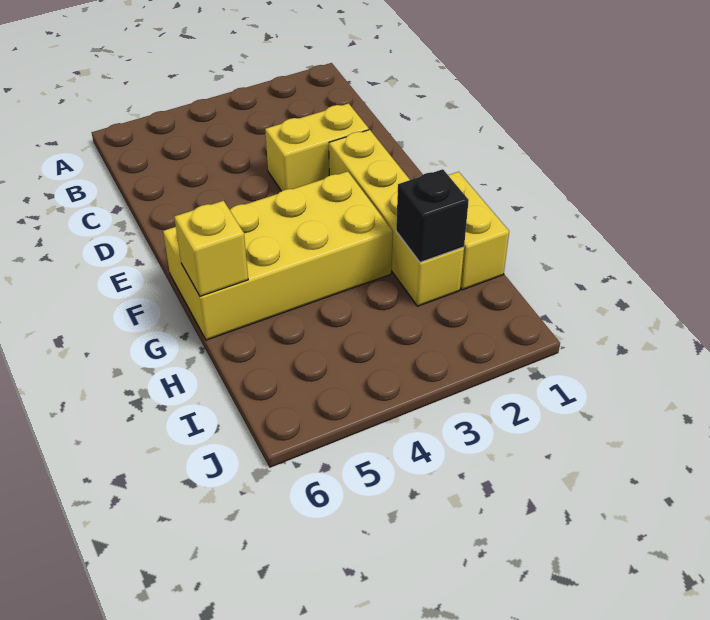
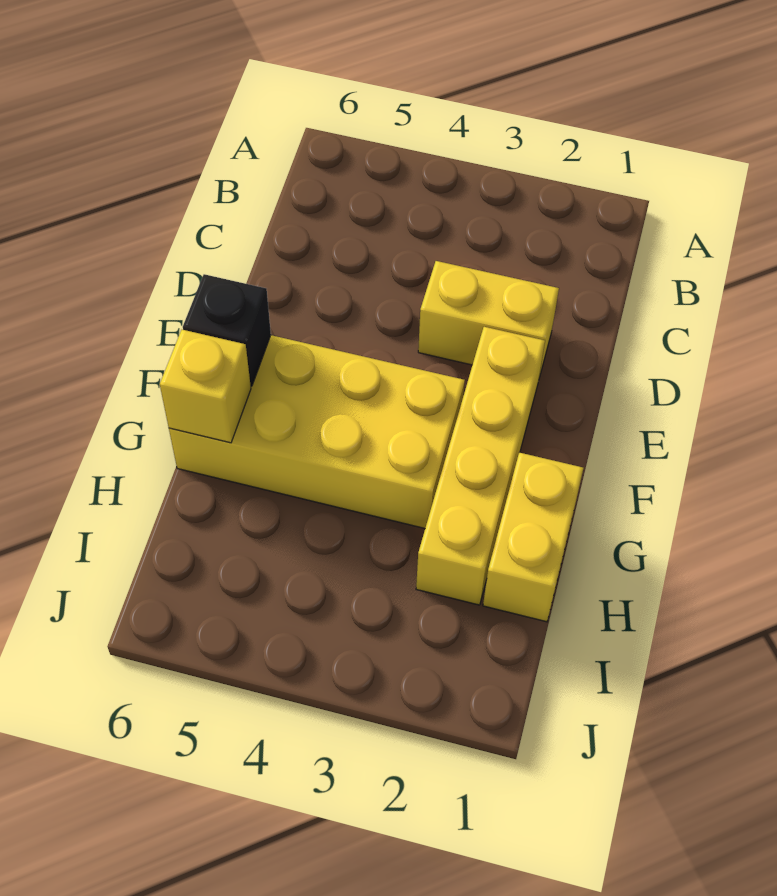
black 1x1 brick [396,169,469,262] -> black 1x1 brick moved to [183,274,271,386]

